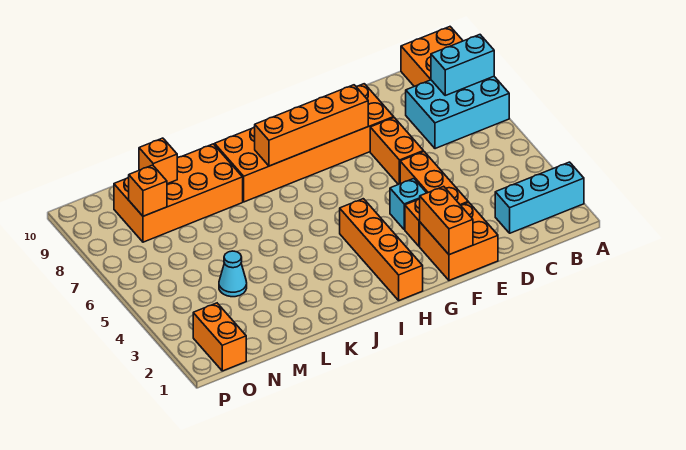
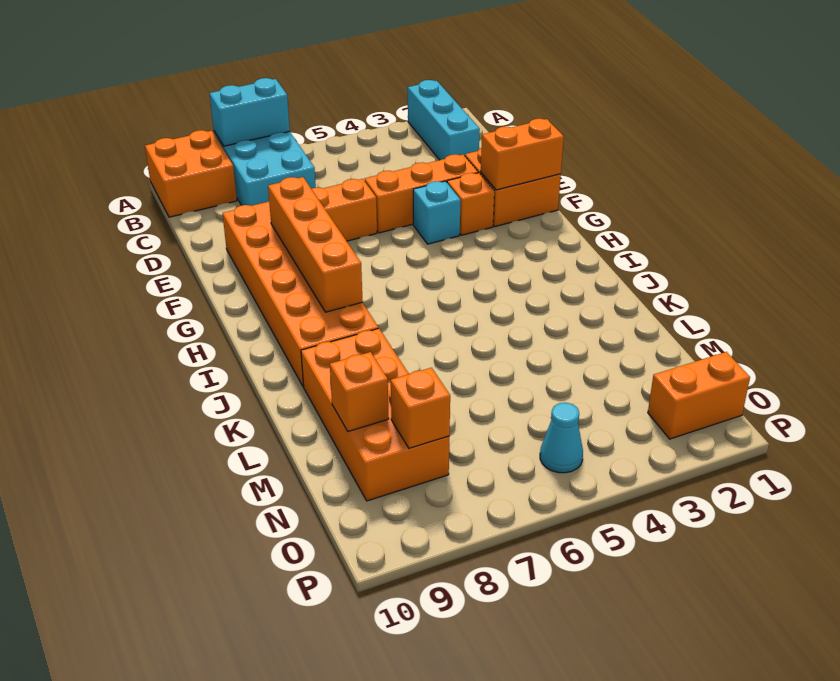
cyan 1x2 brick [431,35,494,95] -> cyan 1x2 brick turned to [210,78,290,146]
orange 1x4 brick [340,199,423,300] -> none
cyan 1x1 cone [219,251,247,297] -> cyan 1x1 cone moved to [540,403,583,473]

